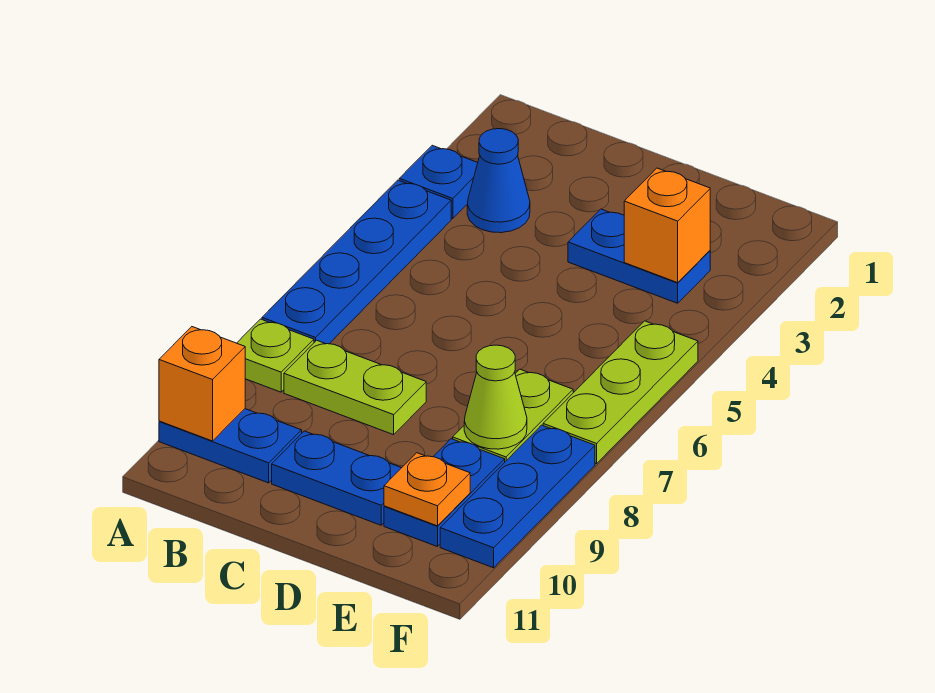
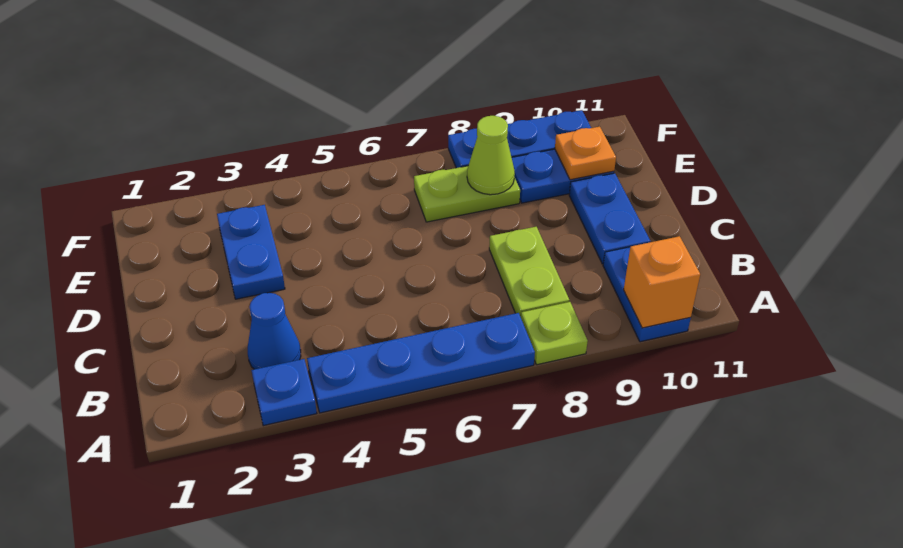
orange 1x1 brick [624,168,710,283] -> none
lime 1x3 plate [543,321,698,464] -> none

